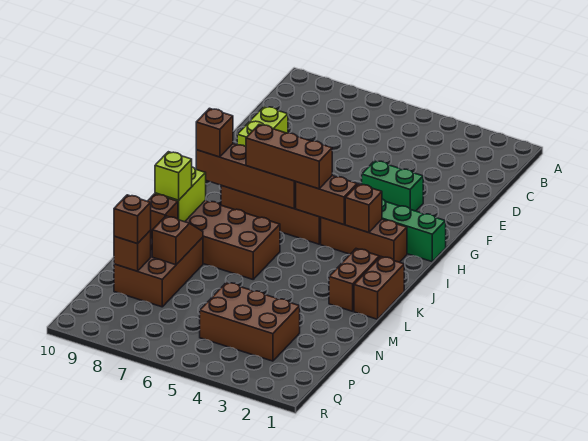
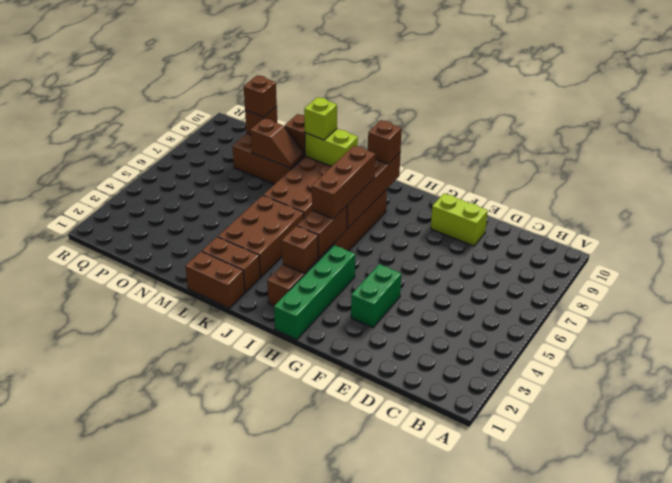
brown 2x3 brick [200,282,300,361] -> brown 2x3 brick moved to [218,195,304,277]

